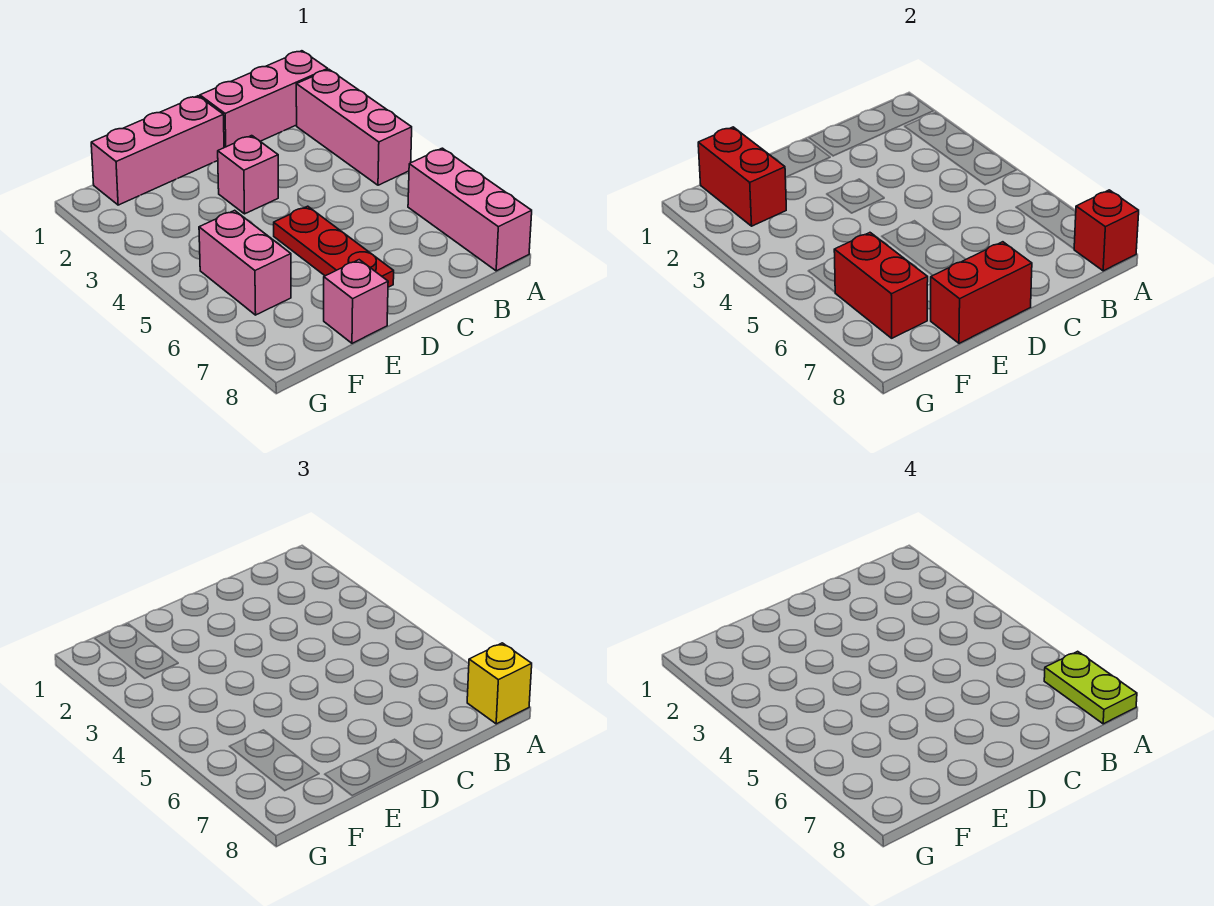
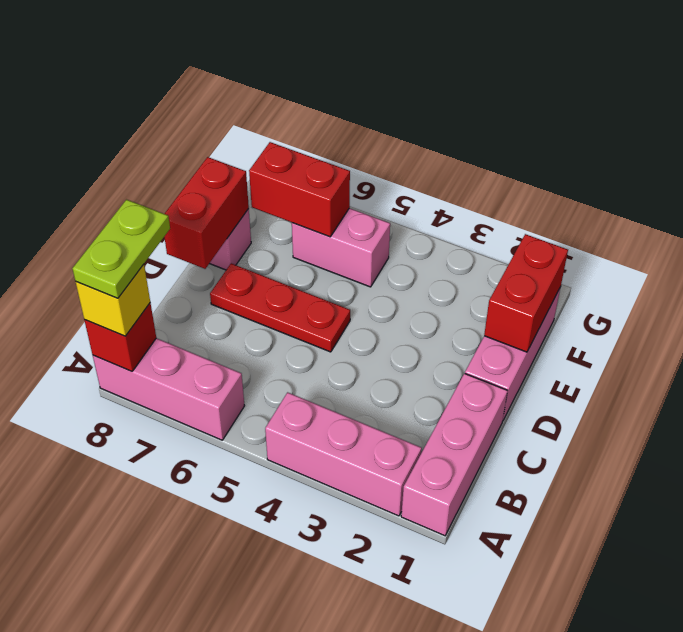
lime 1x2 plate [1044,651,1137,724] -> lime 1x2 plate turned to [72,200,170,298]
pink 1x1 brick [218,136,278,214] -> none
red 1x2 brick [698,127,786,226] -> red 1x2 brick turned to [484,234,568,352]

